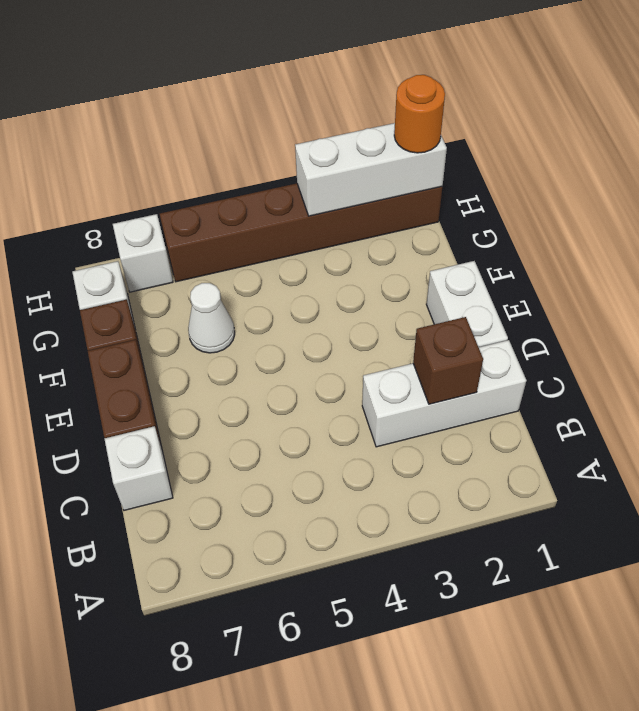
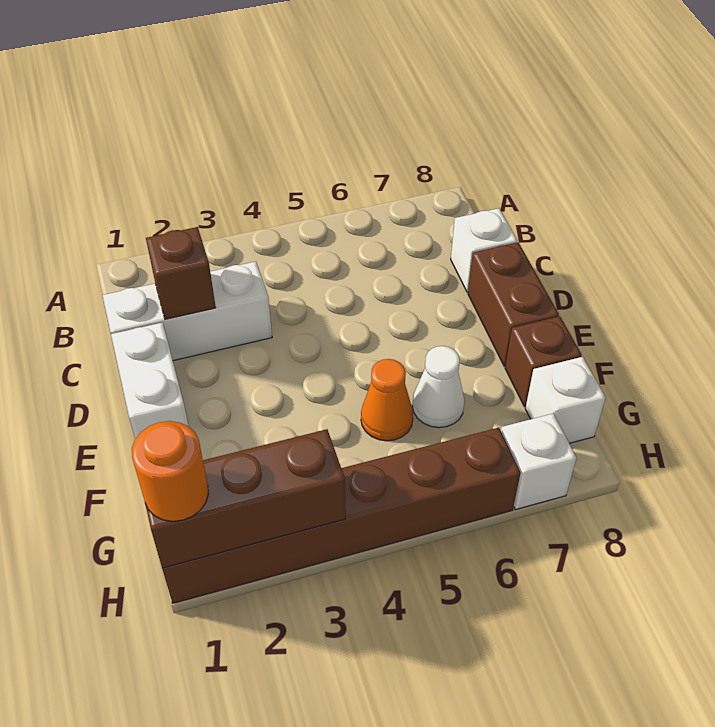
none -> orange 1x1 cone [361,359,413,441]
white 1x3 brick [295,123,447,216] -> brown 1x3 brick [145,429,346,568]

